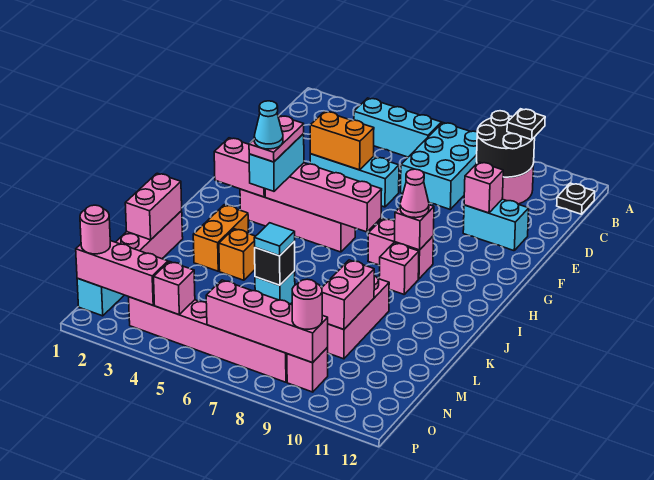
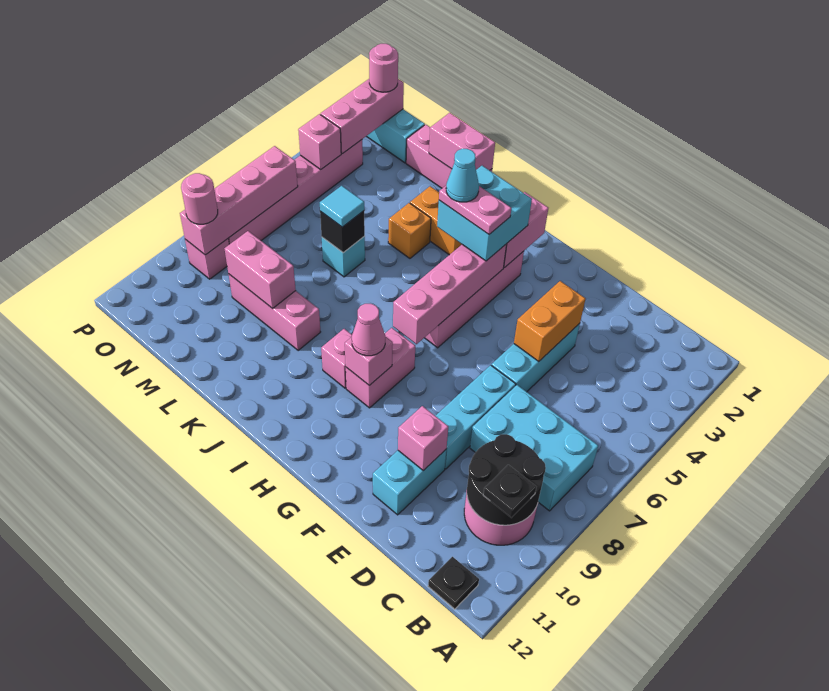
cyan 1x3 brick [354,98,441,157] -> cyan 1x3 brick moved to [436,365,516,469]
cyan 1x2 brick [249,134,304,191] -> cyan 2x2 brick [437,166,532,261]

